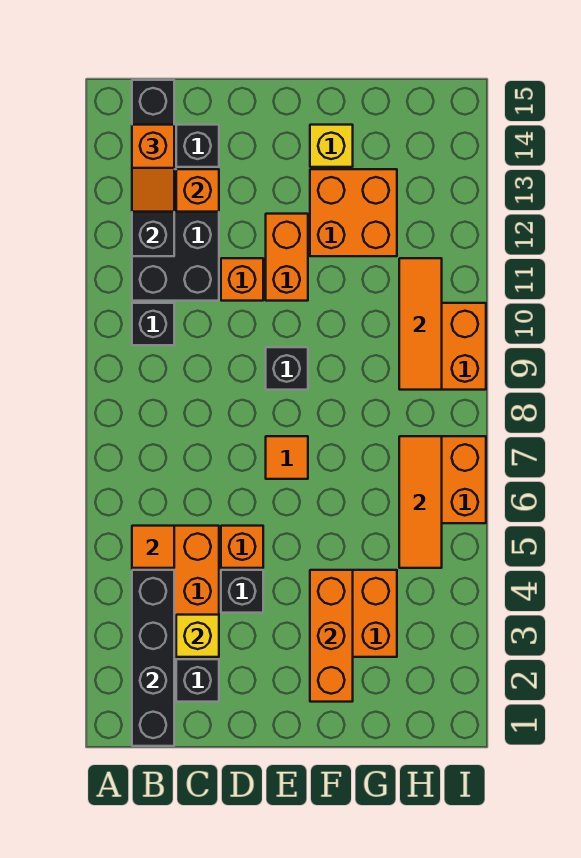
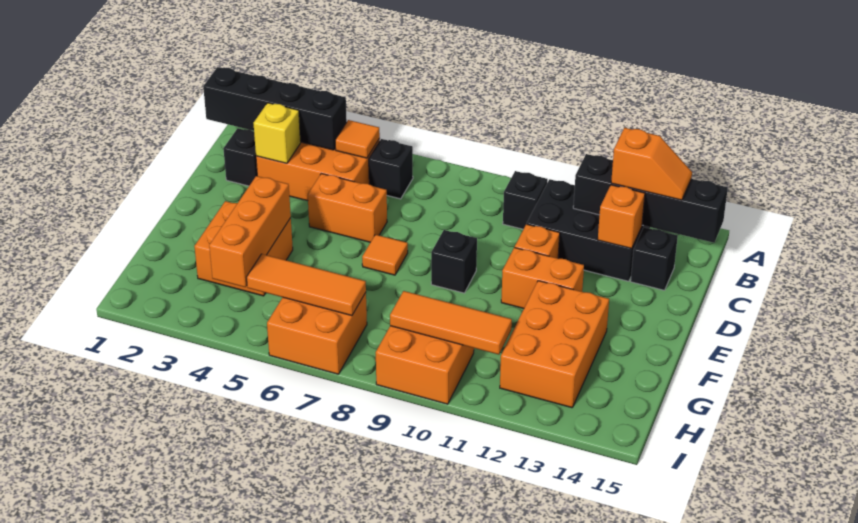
orange 1x2 slope [132,125,174,212] -> orange 1x2 slope turned to [611,128,692,200]
black 1x1 brick [221,570,263,613] -> black 1x1 brick moved to [369,139,413,199]
orange 1x1 brick [221,526,263,568] -> orange 1x2 brick [308,174,387,242]
orange 1x3 brick [310,570,353,702] -> orange 1x3 brick turned to [209,176,291,287]
orange 2x2 brick [310,169,397,256] -> orange 2x3 brick [500,281,609,408]
yellow 1x1 brick [310,125,353,167] -> none

